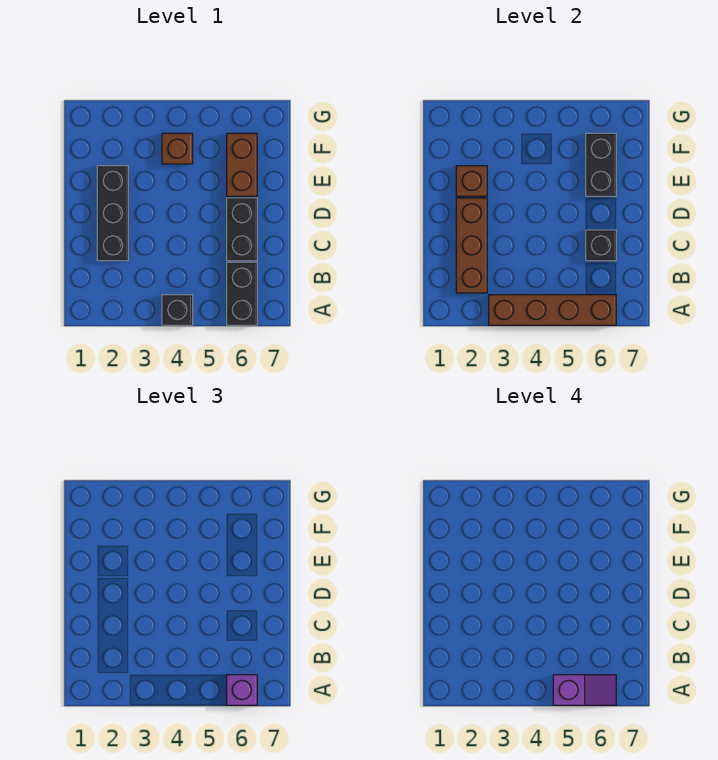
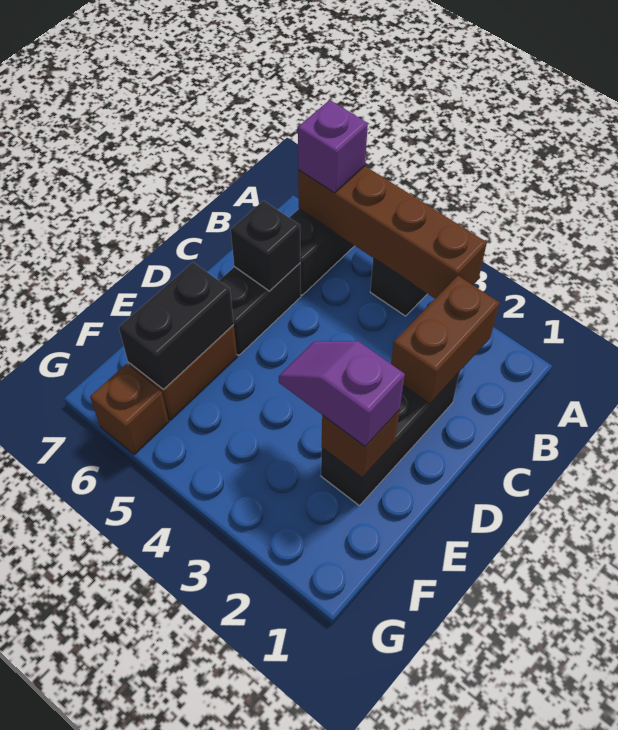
purple 1x2 slope [553,675,616,705] -> purple 1x2 slope moved to [279,341,405,446]
brown 1x3 brick [456,198,487,293] -> brown 1x2 brick [391,276,500,404]
brown 1x1 brick [162,133,193,164] -> brown 1x1 brick moved to [90,364,169,455]

